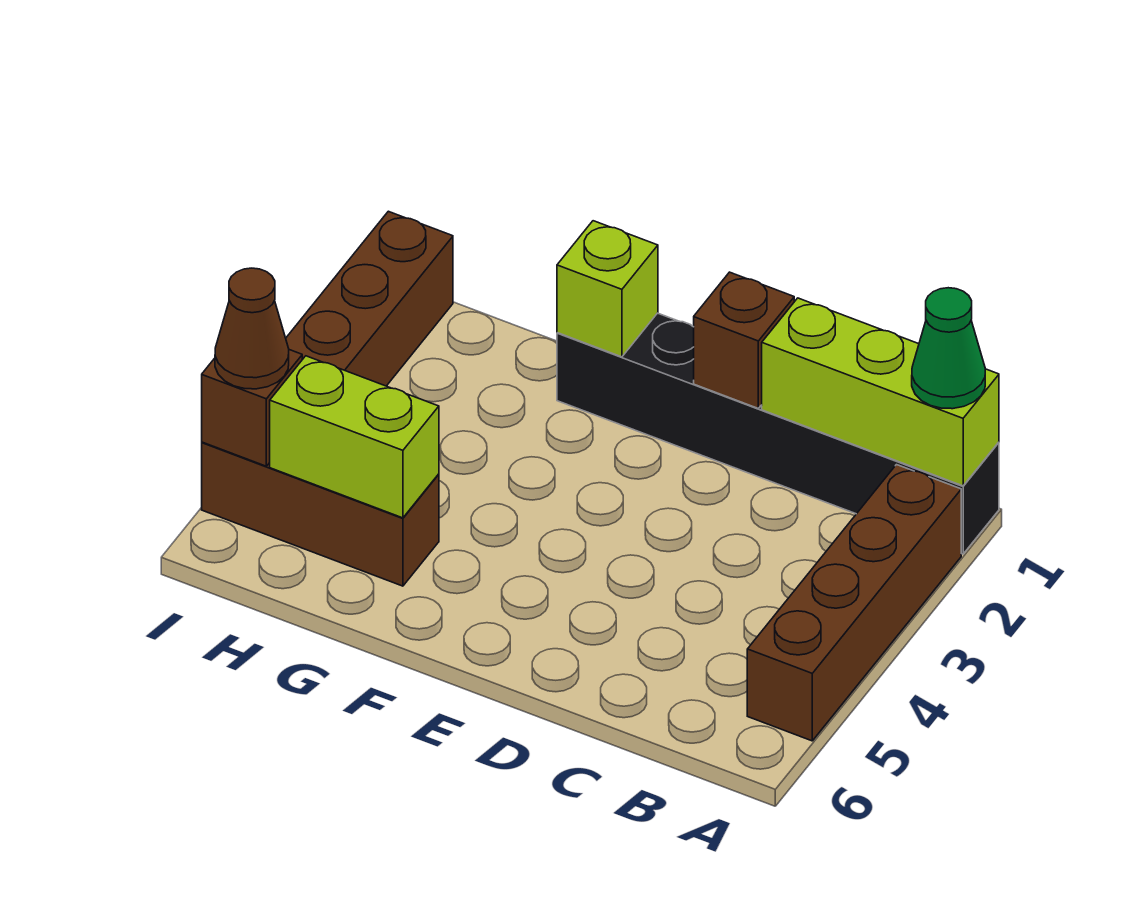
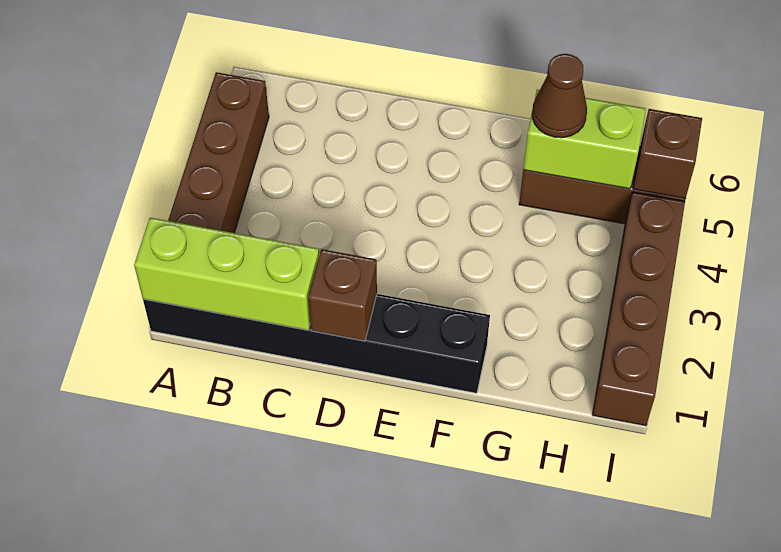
green 1x1 cone [912,288,985,409] -> none
lime 1x1 brick [557,221,658,357] -> none
brown 1x1 cone [215,268,289,389] -> brown 1x1 cone moved to [532,54,587,138]

